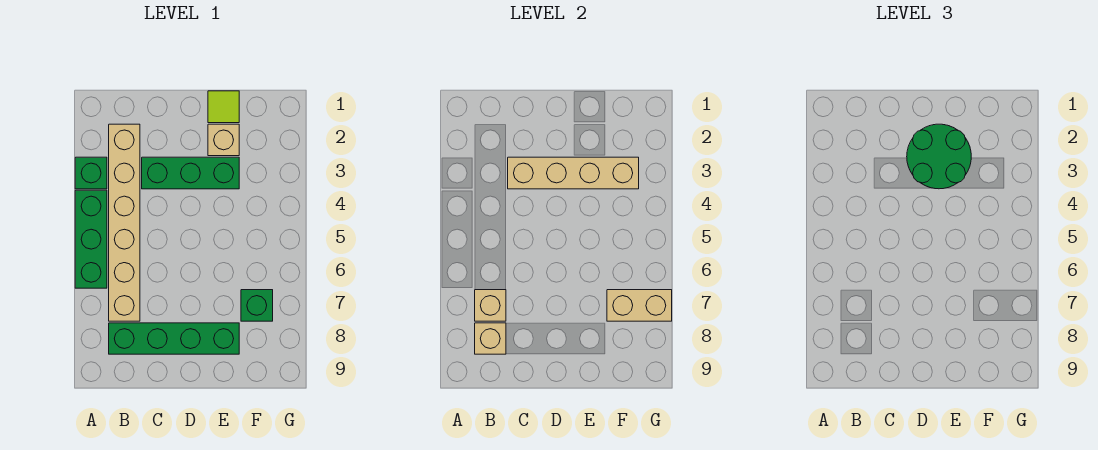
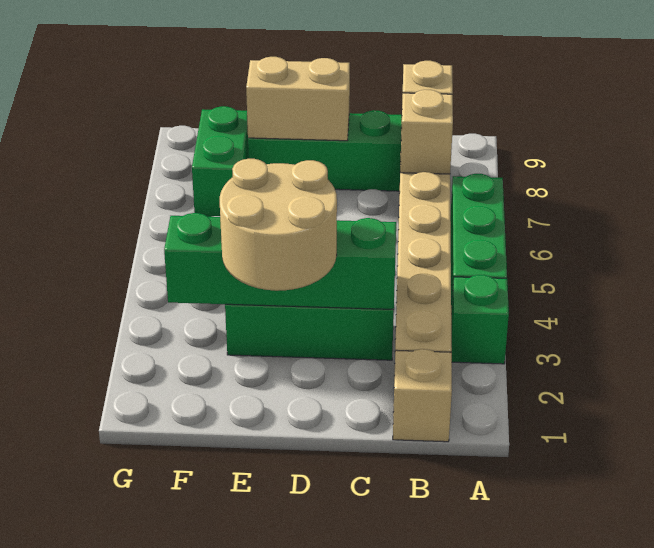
tan 1x4 brick [508,157,639,189] -> green 1x4 brick [164,213,396,309]
green 2x2 round brick [907,124,971,189] -> tan 2x2 round brick [220,159,337,291]
lime 1x1 tile [208,91,239,123] -> none
tan 1x1 brick [208,124,239,156] -> tan 1x1 brick moved to [393,349,452,442]
green 1x1 brick [241,290,273,321] -> green 1x2 brick [192,106,249,217]
tan 1x2 brick [607,290,672,321] -> tan 1x2 brick moved to [246,57,350,141]

